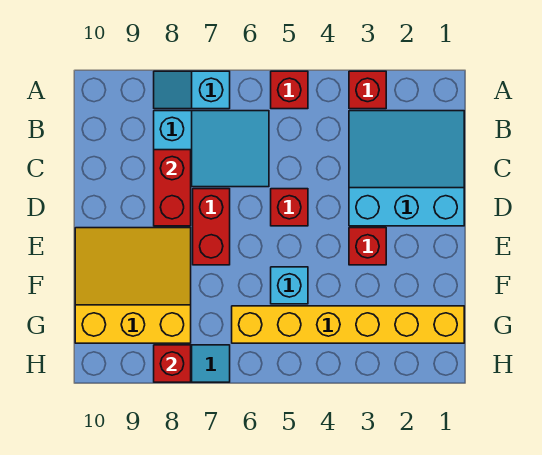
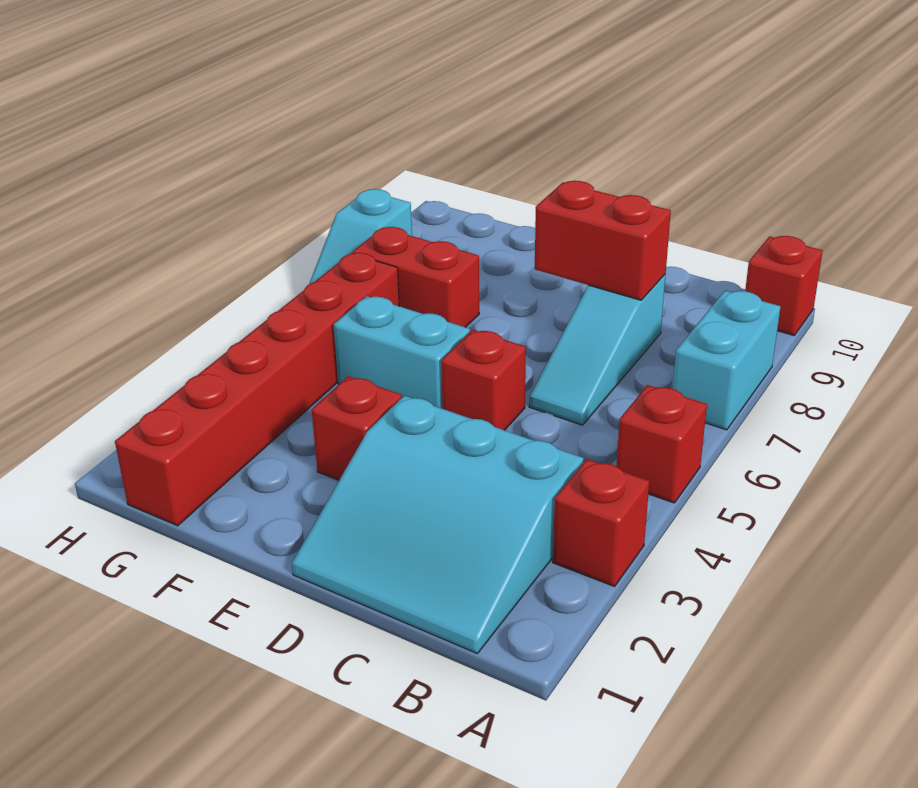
cyan 1x2 slope [154,71,230,109] -> cyan 1x2 brick [673,291,781,430]
cyan 3x3 slope [349,111,464,226] -> cyan 3x3 slope turned to [292,396,584,654]
cyan 2x3 slope [154,111,269,187] -> cyan 1x3 slope [529,274,666,425]
red 1x2 brick [193,189,230,265] -> red 1x2 brick moved to [352,227,479,327]
yellow 3x3 slope [75,228,191,343] -> none
cyan 1x1 brick [271,267,308,304] -> cyan 1x2 brick [333,296,470,409]
yellow 1x6 brick [232,306,464,343] -> red 1x6 brick [115,253,399,526]
red 1x1 brick [154,345,191,382] -> red 1x1 brick moved to [745,236,823,335]

